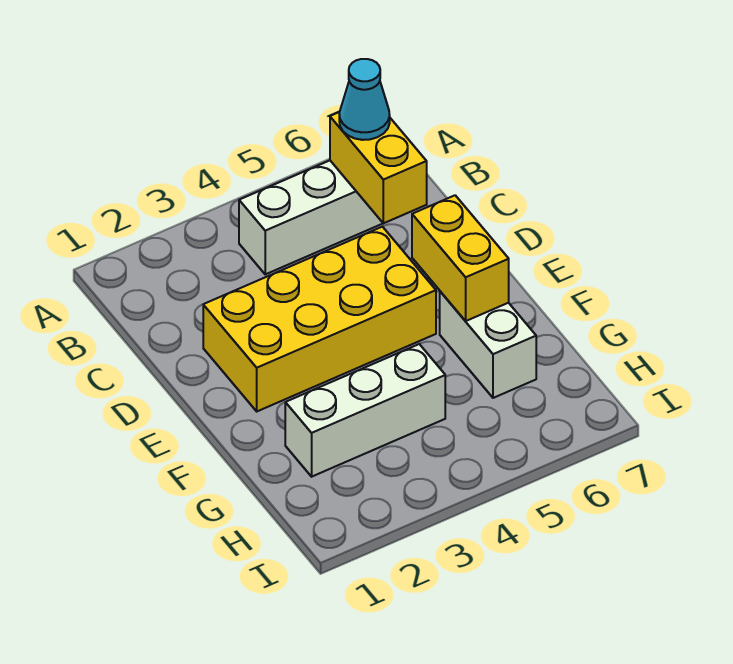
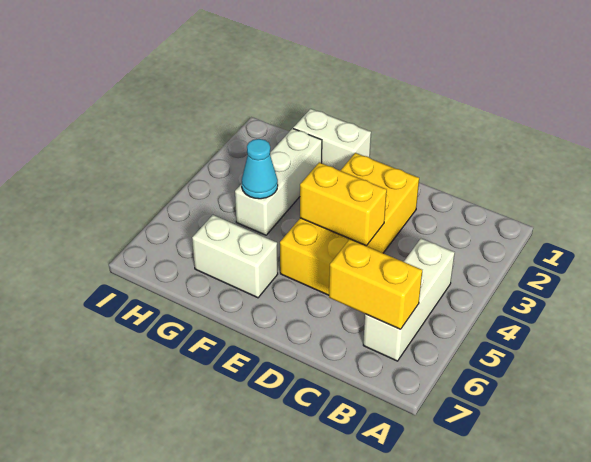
cyan 1x1 cone [339,59,390,140] -> cyan 1x1 cone moved to [242,139,278,199]
yellow 1x2 brick [412,195,509,321] -> yellow 1x2 brick moved to [300,162,387,246]
none -> white 1x2 brick [293,109,371,170]

